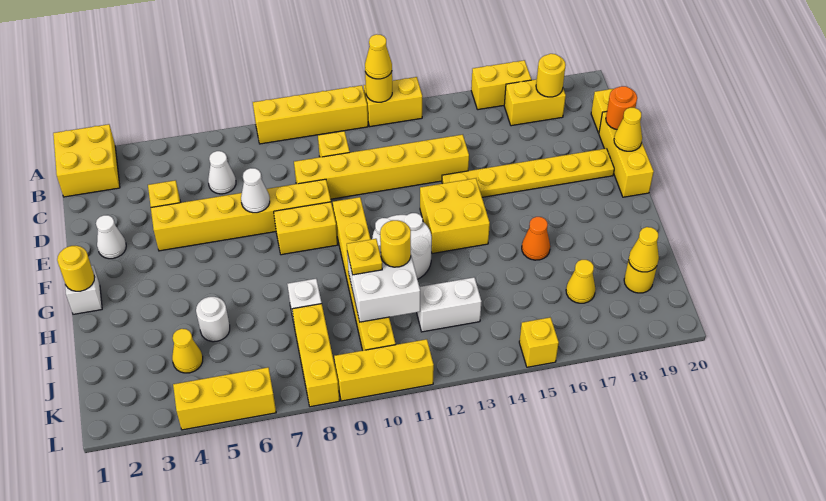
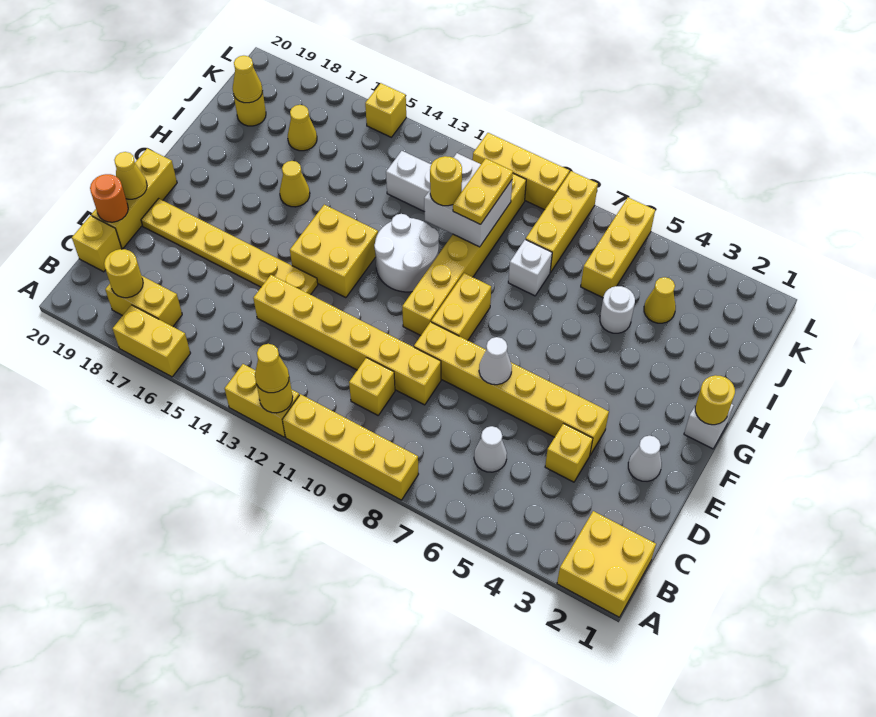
yellow 1x2 brick [274,202,338,255] -> yellow 1x2 brick turned to [431,273,491,340]
orange 1x1 cone [522,217,550,260] -> yellow 1x1 cone [280,161,310,207]
yellow 1x1 plate [347,239,382,275] -> yellow 1x2 plate [453,158,513,224]
yellow 1x3 brick [173,367,276,430] -> yellow 1x3 brick turned to [581,198,655,298]

